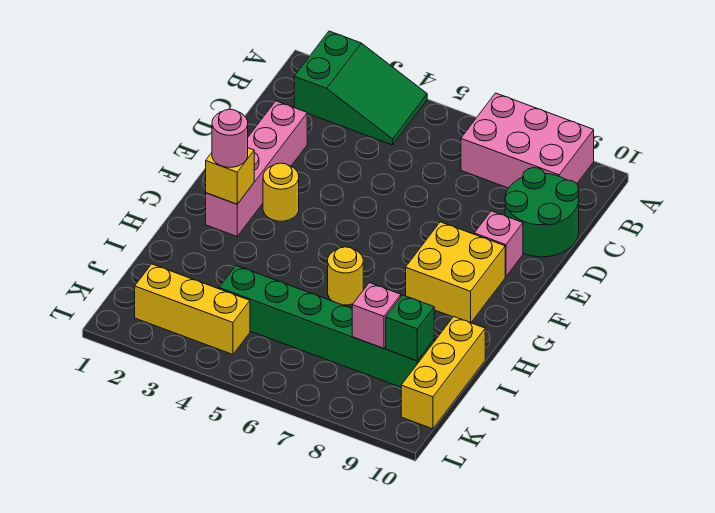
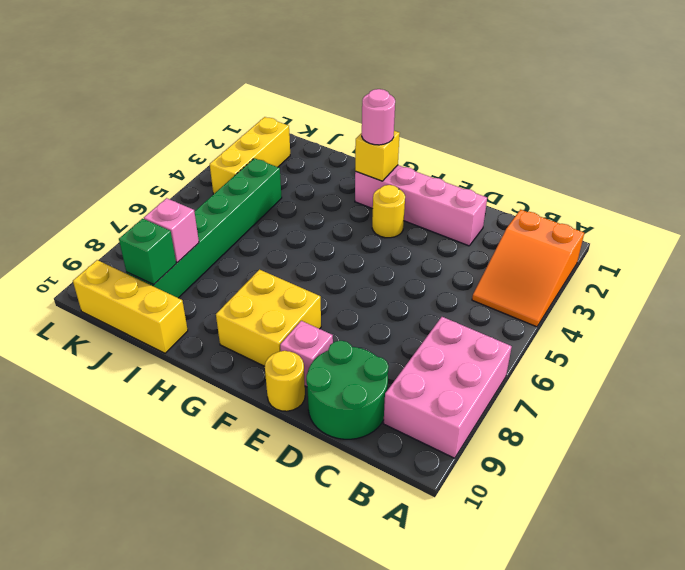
green 2x3 slope [294,31,427,145] -> orange 2x3 slope [472,210,584,327]
yellow 1x1 round brick [328,247,363,305] -> yellow 1x1 round brick moved to [265,351,305,411]

